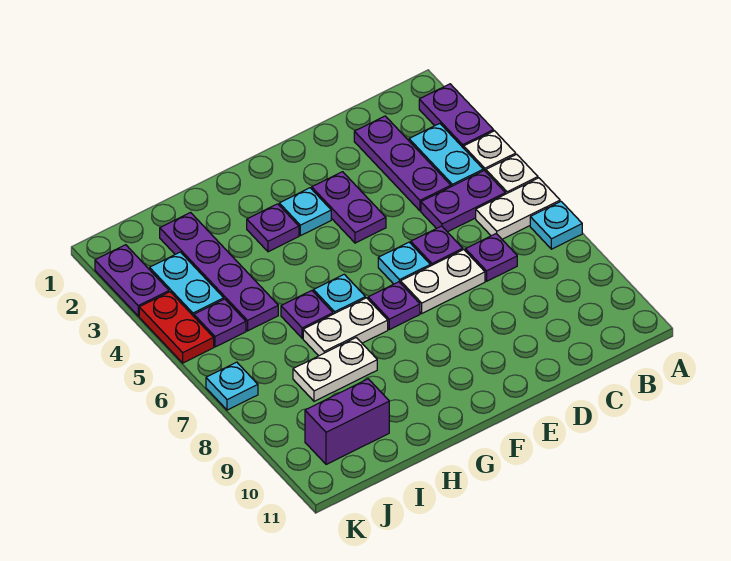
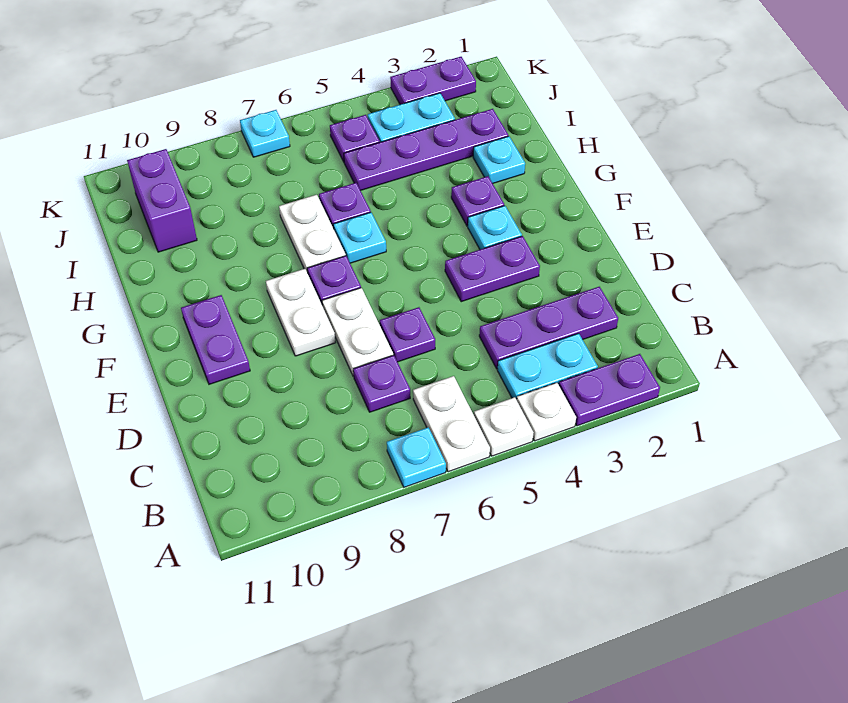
purple 1x2 plate [421,170,505,232] -> purple 1x2 plate moved to [181,295,250,384]
cyan 1x1 plate [378,242,430,284] -> cyan 1x1 plate moved to [473,136,525,183]
white 1x2 plate [293,338,377,401] -> white 1x2 plate moved to [266,269,335,356]
red 1x2 plate [139,292,214,363] -> none

